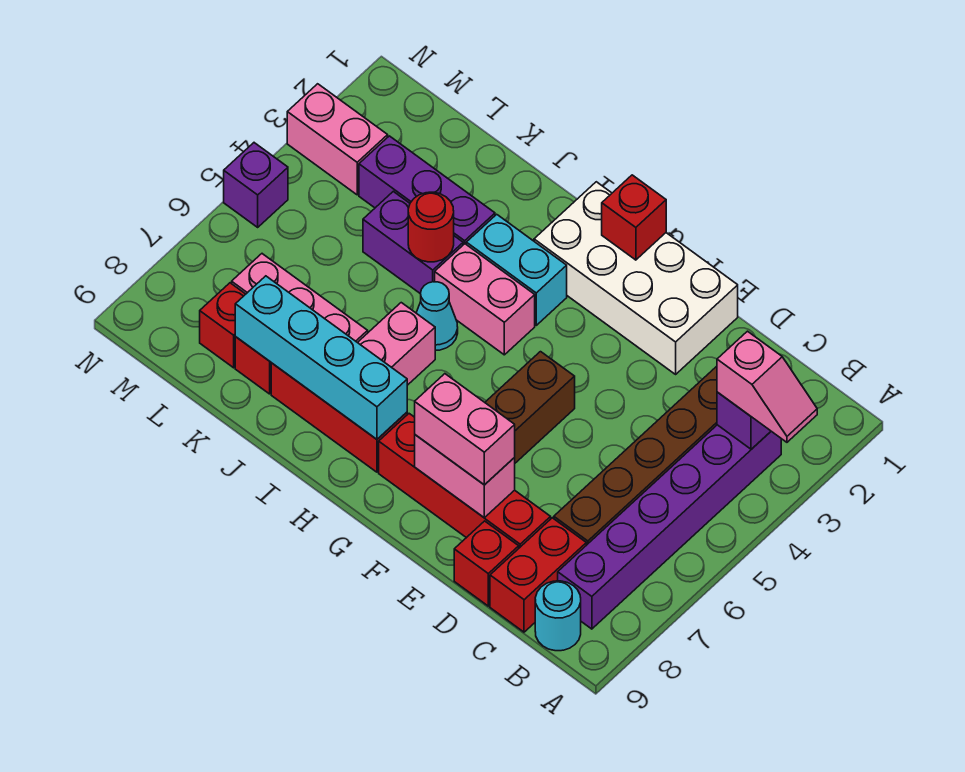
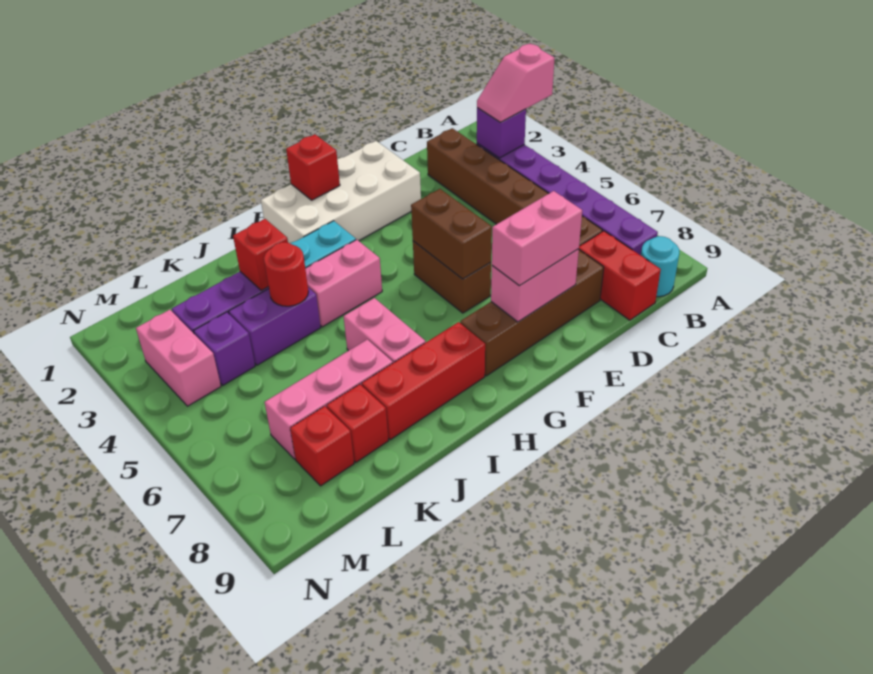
pink 1x2 slope [717,331,817,442] -> pink 1x2 slope turned to [477,44,554,122]
red 1x4 brick [379,414,551,548] -> brown 1x4 brick [460,250,604,376]
red 1x1 brick [454,521,519,606] -> red 1x1 brick moved to [233,219,288,291]
none -> brown 1x2 brick [411,189,492,279]
cyan 1x4 brick [235,276,407,439] -> none
cyan 1x1 cone [416,282,458,350] -> none
pink 1x2 brick [287,84,388,195] -> pink 1x2 brick turned to [136,310,221,406]
purple 1x1 brick [224,143,288,227] -> purple 1x1 brick moved to [194,312,255,385]

